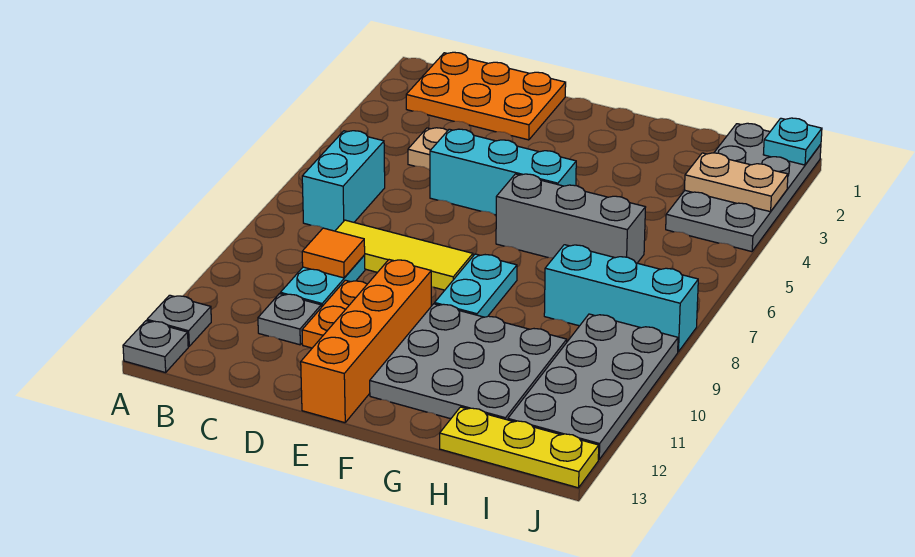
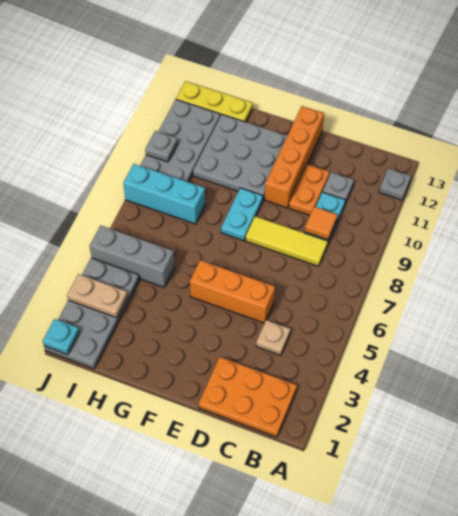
grey 1x1 plate [123,321,188,373] -> grey 1x1 plate moved to [145,131,178,162]
cyan 1x2 brick [302,131,385,231] -> none
cyan 1x3 brick [430,129,576,215] -> orange 1x3 brick [190,260,275,323]
grey 1x3 brick [496,174,646,263] -> grey 1x3 brick moved to [90,225,175,287]

